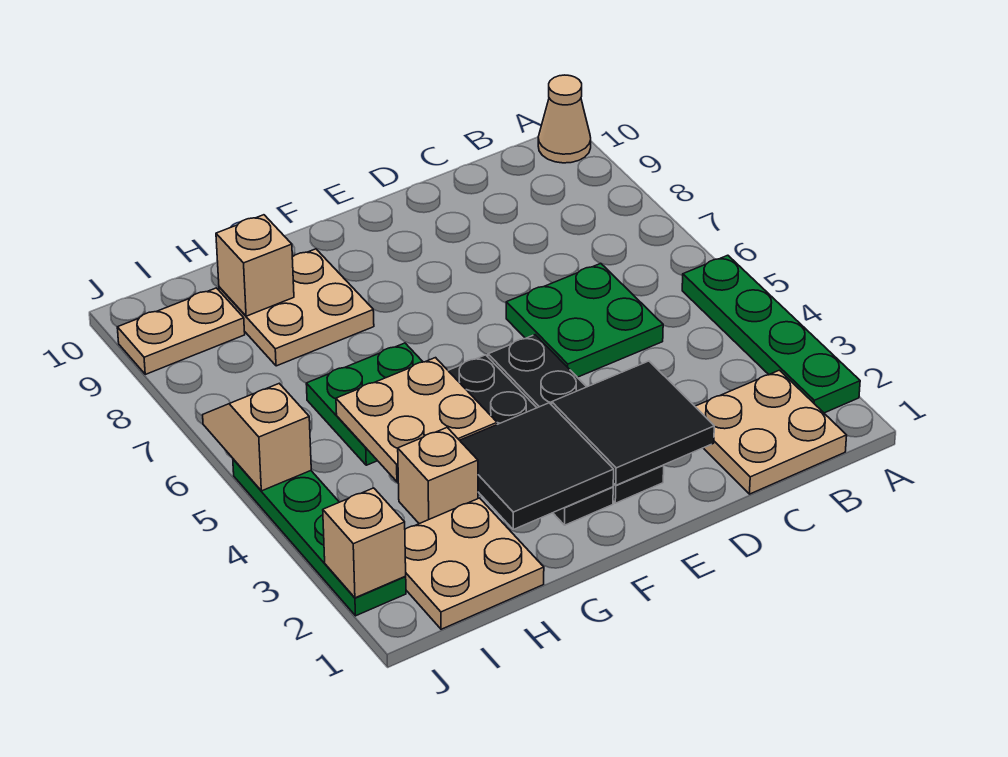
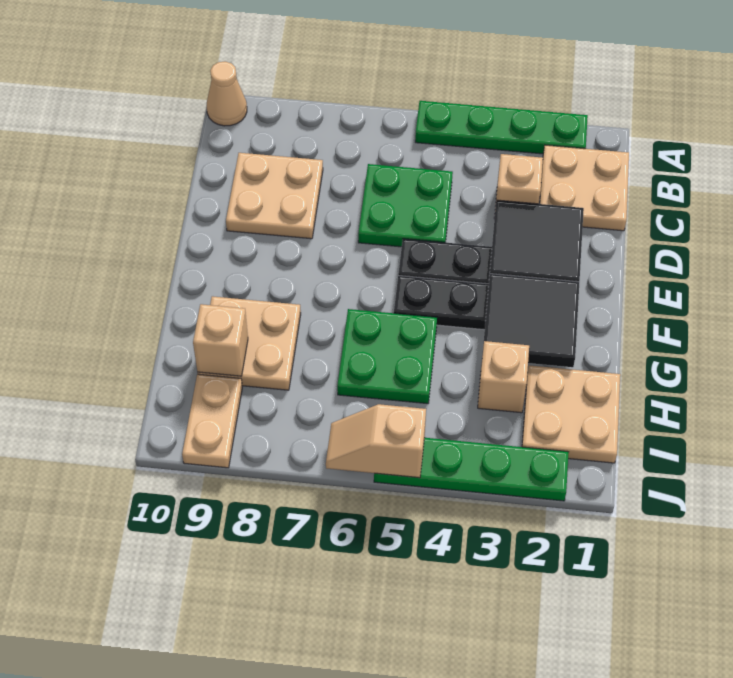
tan 2x2 plate [336,358,497,482] -> tan 2x2 plate moved to [226,153,323,239]
tan 1x1 brick [323,488,406,598] -> tan 1x1 brick moved to [494,154,543,219]

